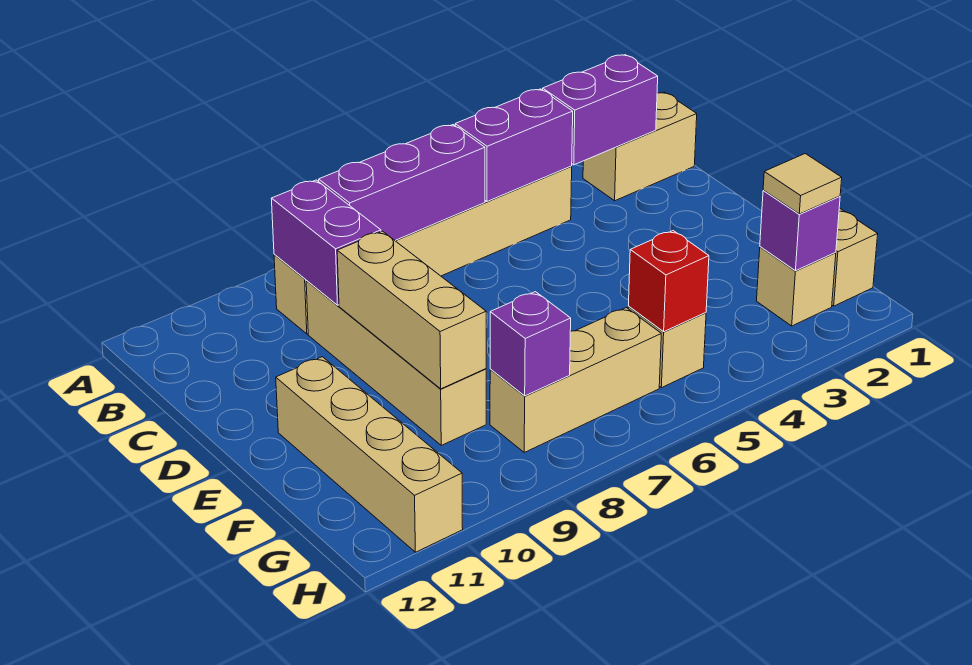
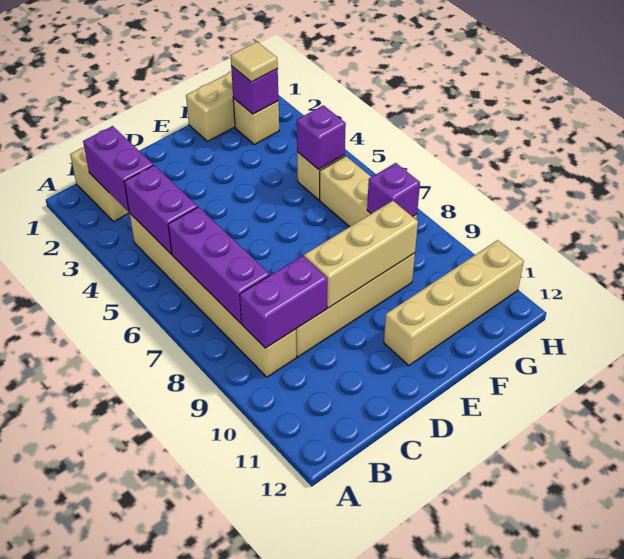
red 1x1 brick [628,231,709,332] -> purple 1x1 brick [297,105,346,169]

